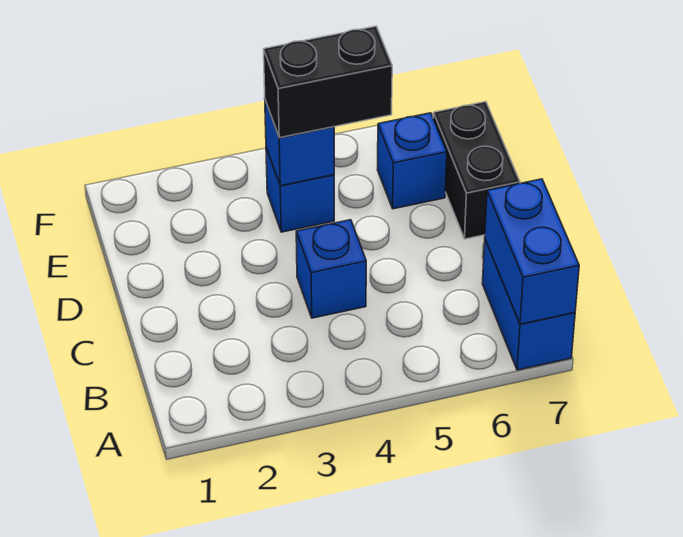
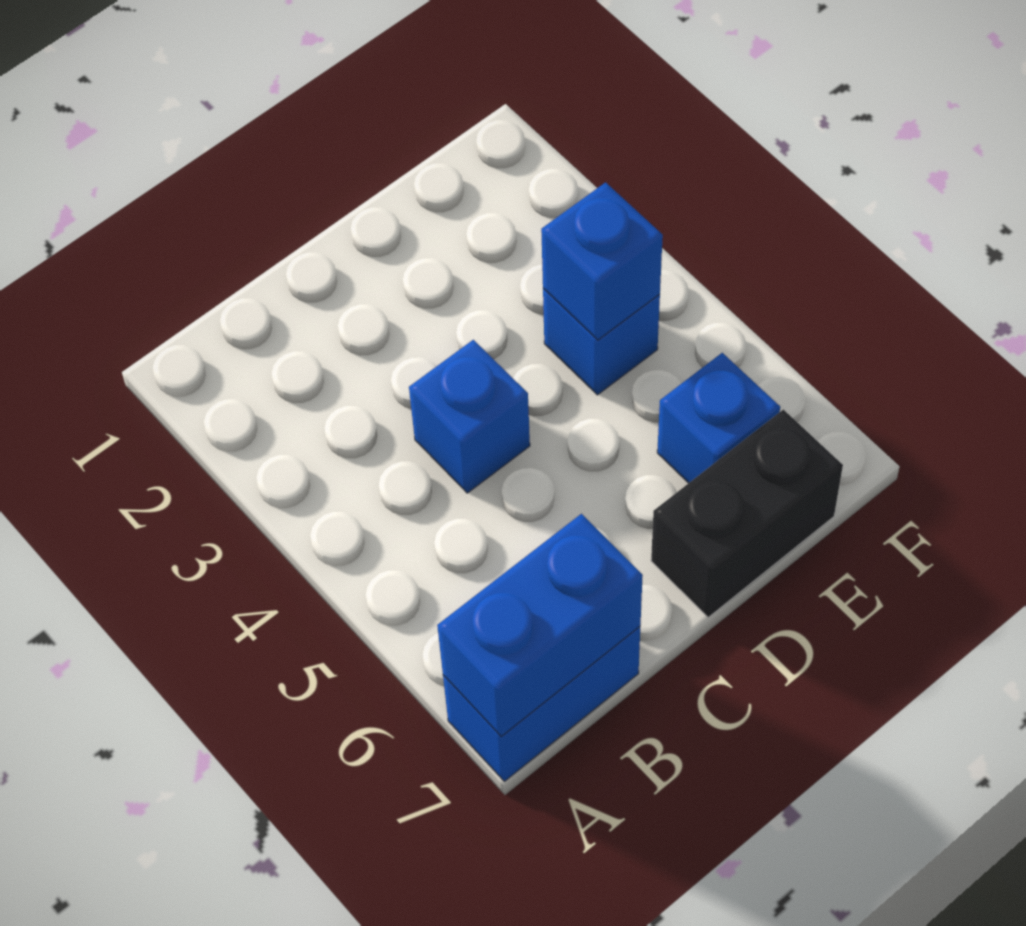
black 1x2 brick [264,26,392,138] -> none

